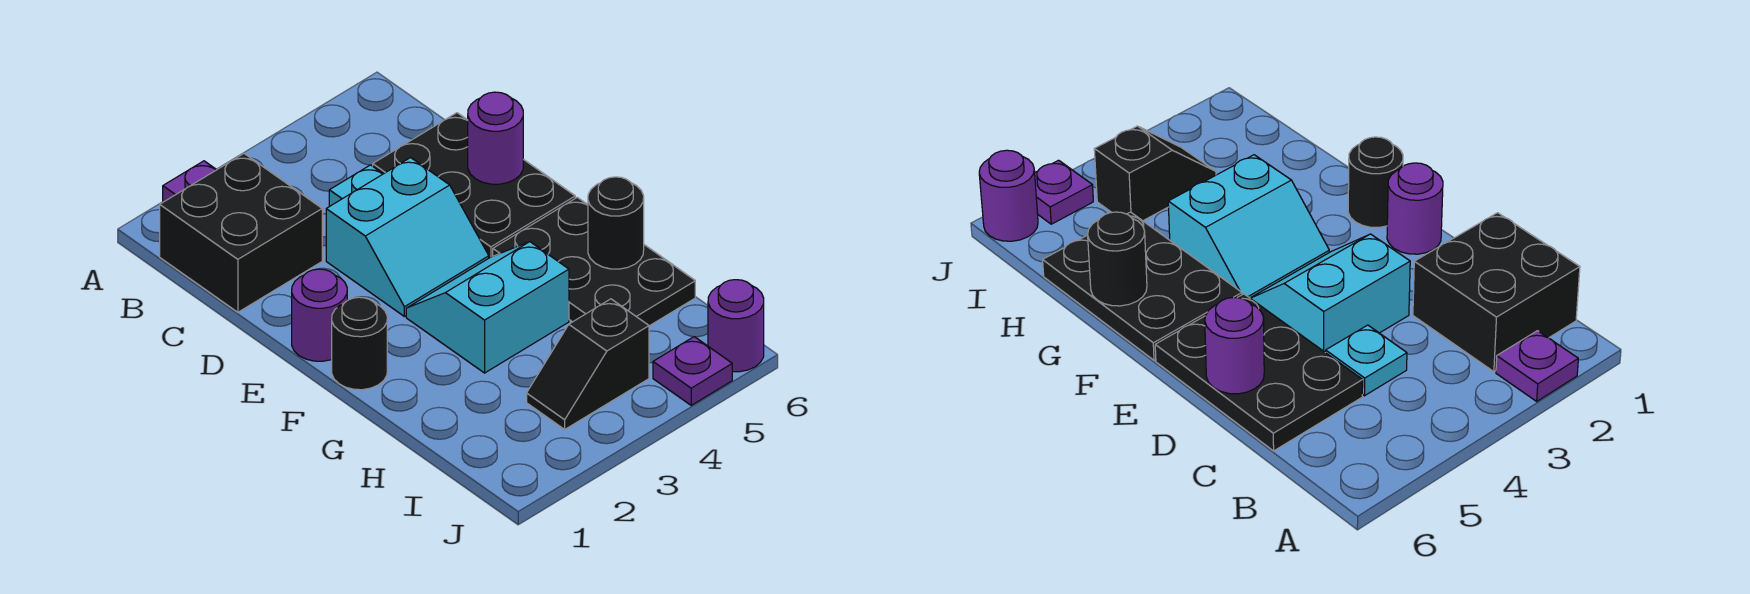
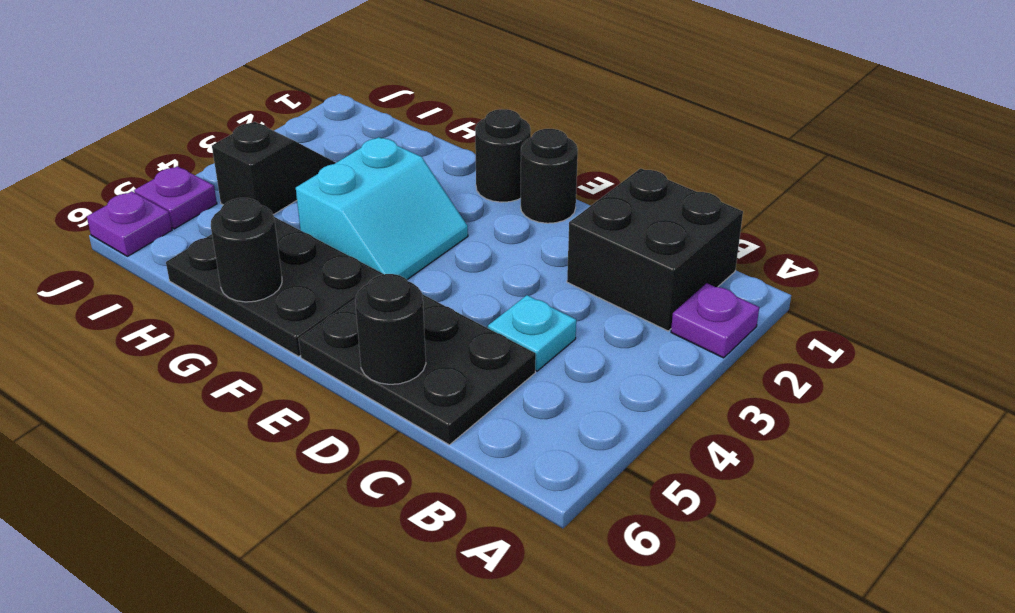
cyan 2x2 slope [326,158,489,316] -> none
purple 1x1 round brick [468,92,523,184] -> black 1x1 round brick [355,274,426,384]
purple 1x1 round brick [292,269,347,361] -> black 1x1 round brick [521,129,578,223]
purple 1x1 round brick [708,280,764,372] -> purple 1x1 plate [87,191,172,256]

